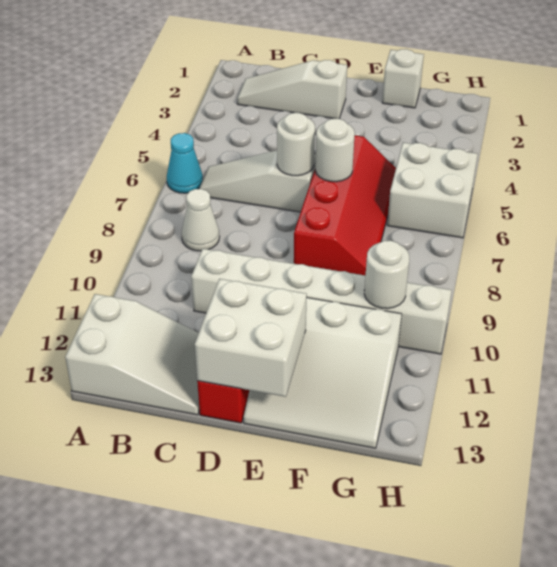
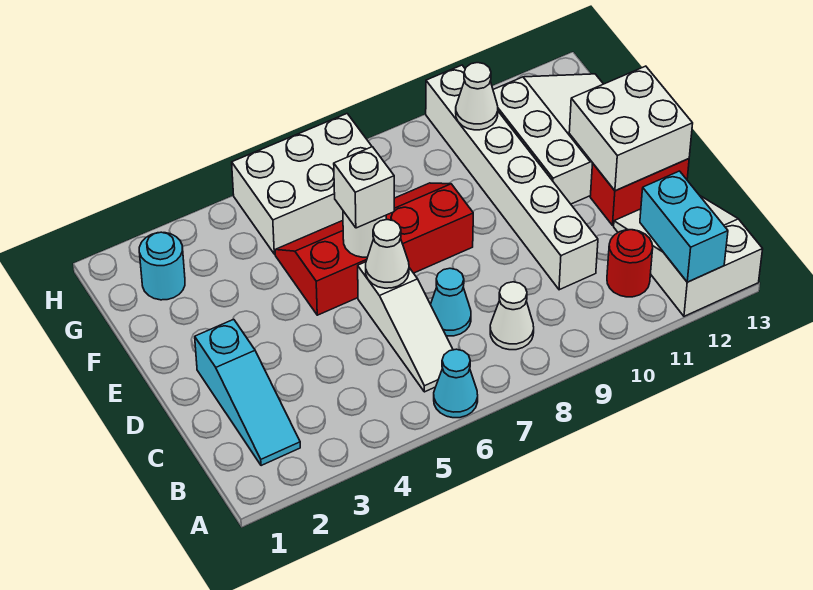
none -> cyan 1x2 brick [640,171,728,282]
white 1x3 slope [237,60,347,119] -> cyan 1x3 slope [195,319,300,466]
none -> red 1x1 round brick [607,230,653,297]
none -> cyan 1x1 cone [430,268,471,336]
white 1x1 round brick [277,113,315,176] -> white 1x1 cone [366,220,409,288]
white 1x1 brick [382,49,424,108] -> white 1x1 brick moved to [334,147,394,228]
none -> cyan 1x1 round brick [139,232,185,300]
white 2x2 brick [387,143,478,238] -> white 2x3 brick [232,114,372,254]
white 1x1 round brick [364,240,409,309] -> white 1x1 cone [456,63,498,130]

